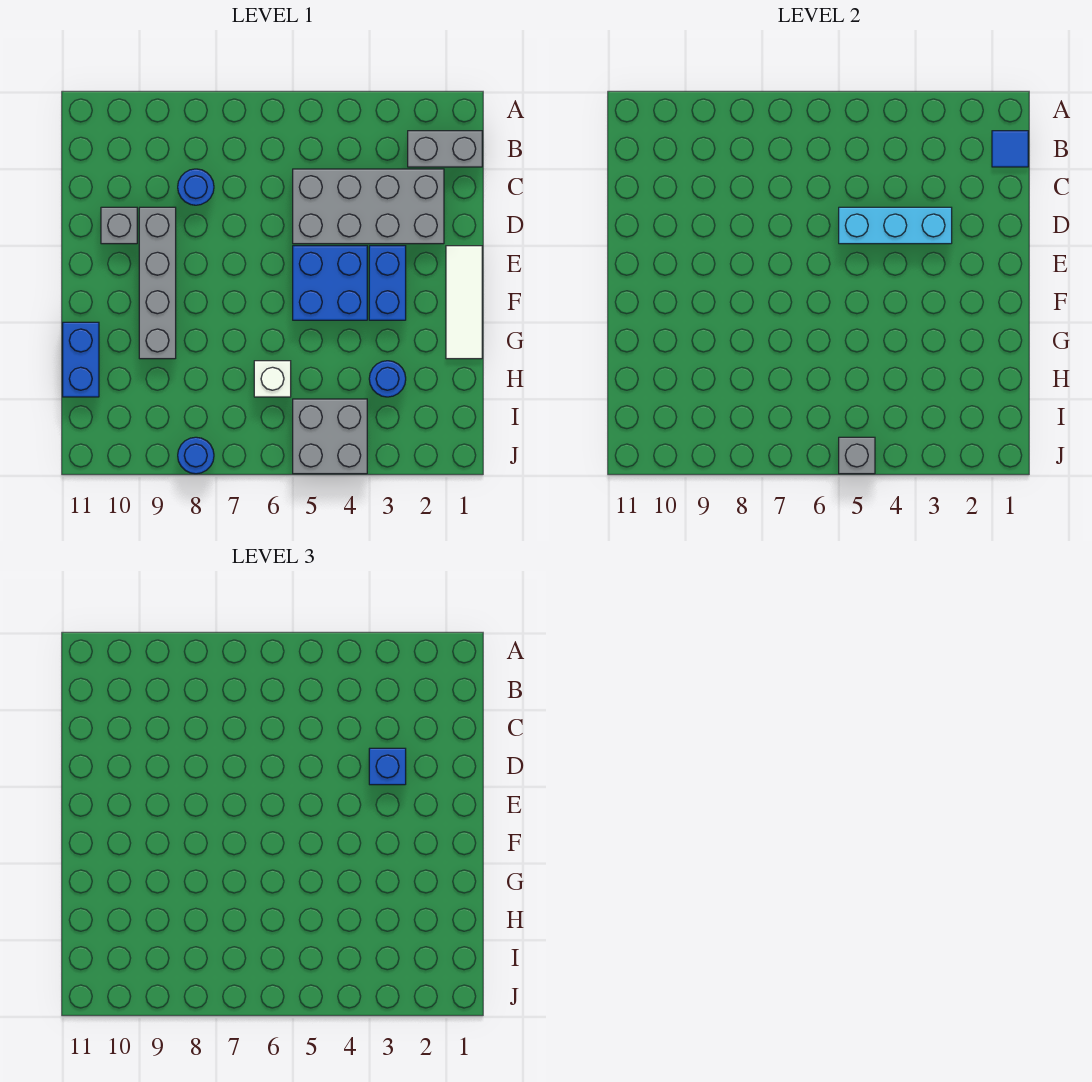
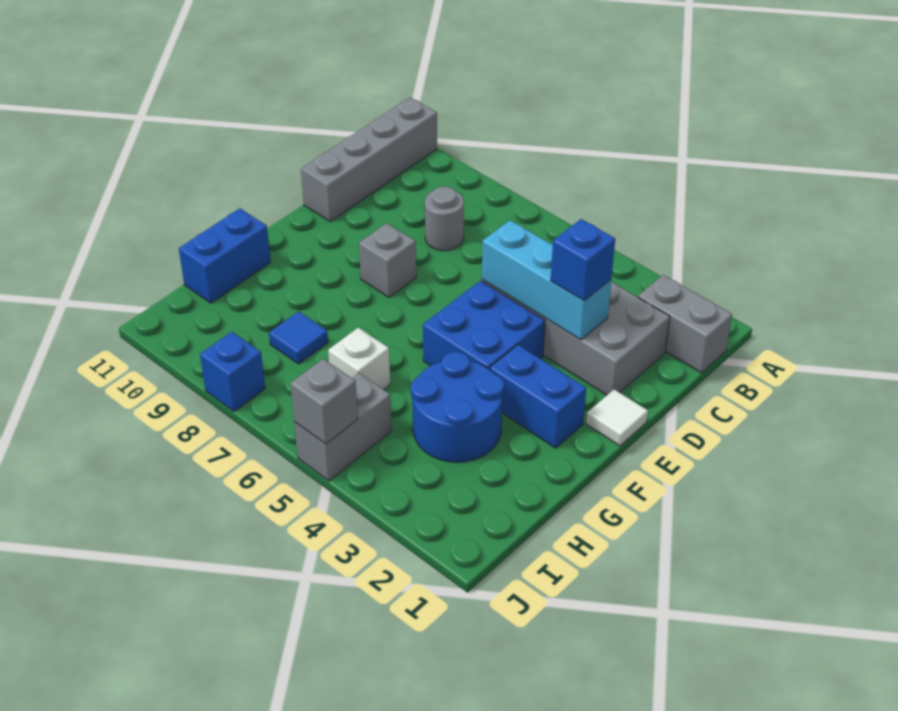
blue 1x1 tile [992,131,1028,167] -> blue 1x1 tile moved to [269,312,328,364]
blue 1x1 round brick [178,169,214,205] -> grey 1x1 round brick [425,186,464,251]
grey 1x4 brick [139,207,176,359] -> grey 1x4 brick moved to [301,98,437,221]
grey 1x1 brick [101,207,137,244] -> grey 1x1 brick moved to [359,223,416,297]
white 1x3 tile [446,246,482,359] -> white 1x1 tile [586,389,648,446]
blue 1x2 brick [369,246,406,320] -> blue 1x2 brick turned to [490,345,586,448]
blue 1x1 round brick [369,361,406,397] -> blue 2x2 round brick [411,352,504,462]
grey 2x2 brick [293,399,367,474] -> grey 1x2 brick [294,373,392,481]
blue 1x1 round brick [178,437,214,474] -> blue 1x1 brick [200,332,265,411]

